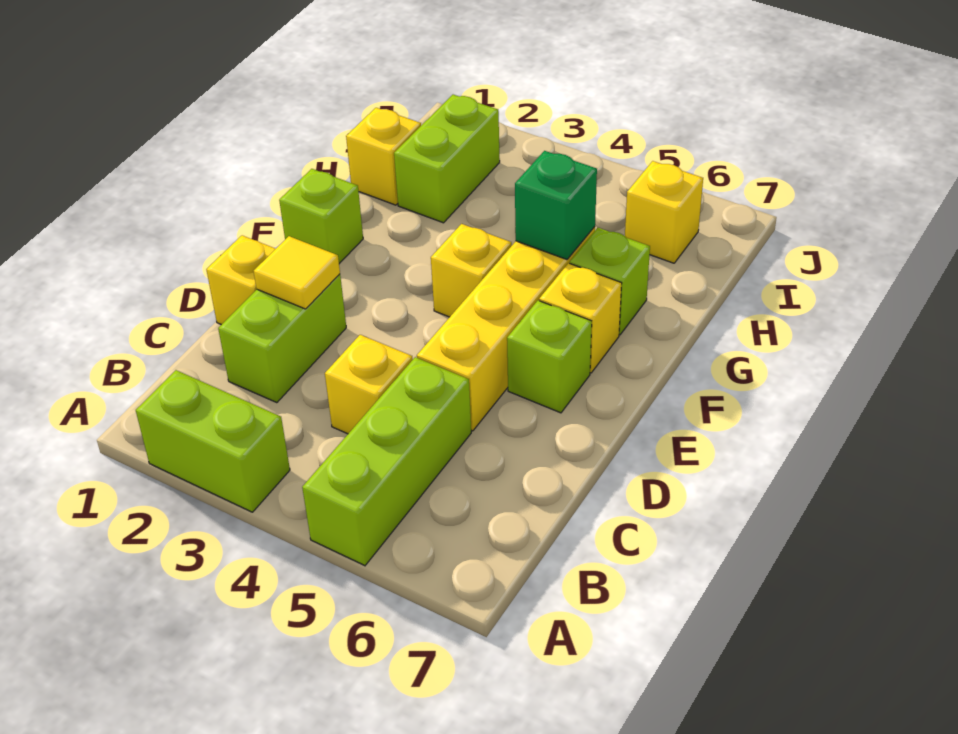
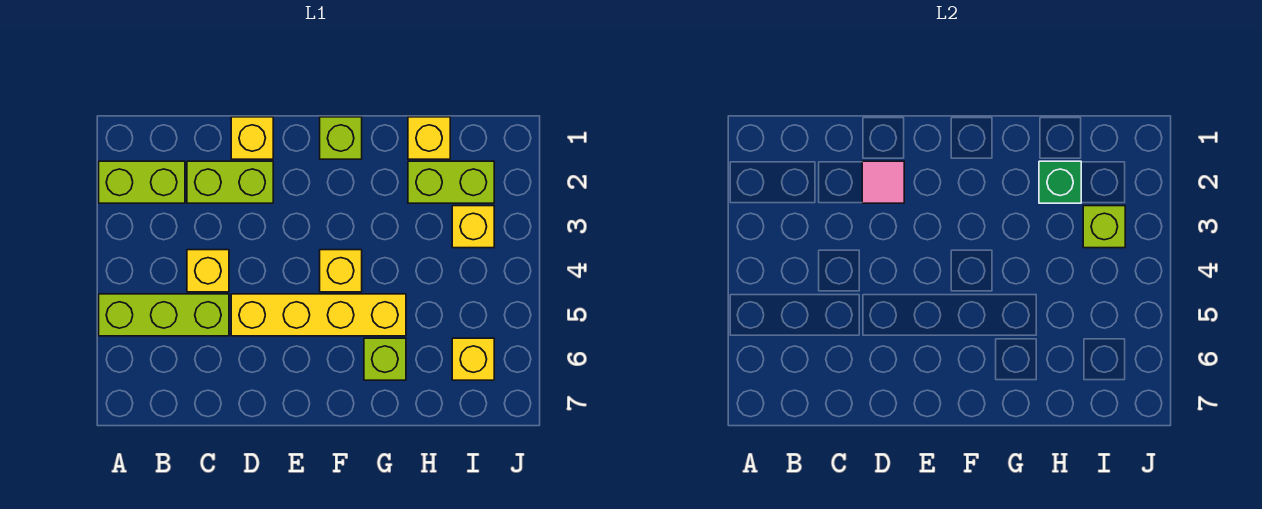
lime 1x2 brick [136,370,290,512] -> lime 1x2 brick turned to [99,161,185,203]
yellow 1x1 tile [254,236,340,309] -> pink 1x1 tile [862,161,904,203]
lime 1x1 brick [507,301,592,413] -> lime 1x1 brick moved to [1083,206,1125,248]
yellow 1x1 brick [539,263,622,373] -> yellow 1x1 brick moved to [452,206,494,248]
green 1x1 brick [515,151,597,260] -> green 1x1 brick moved to [1039,161,1081,203]

